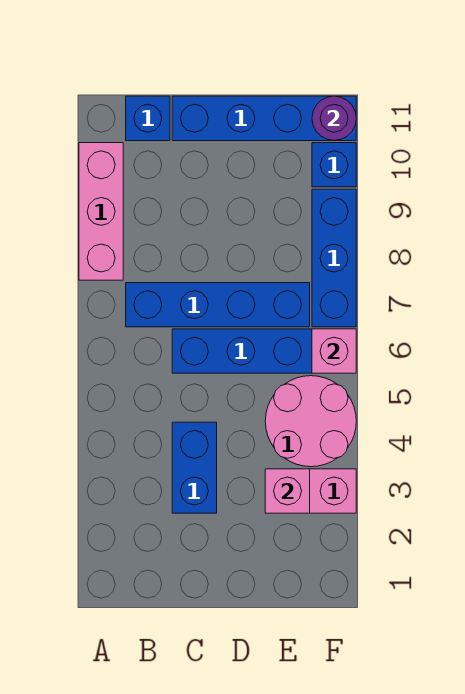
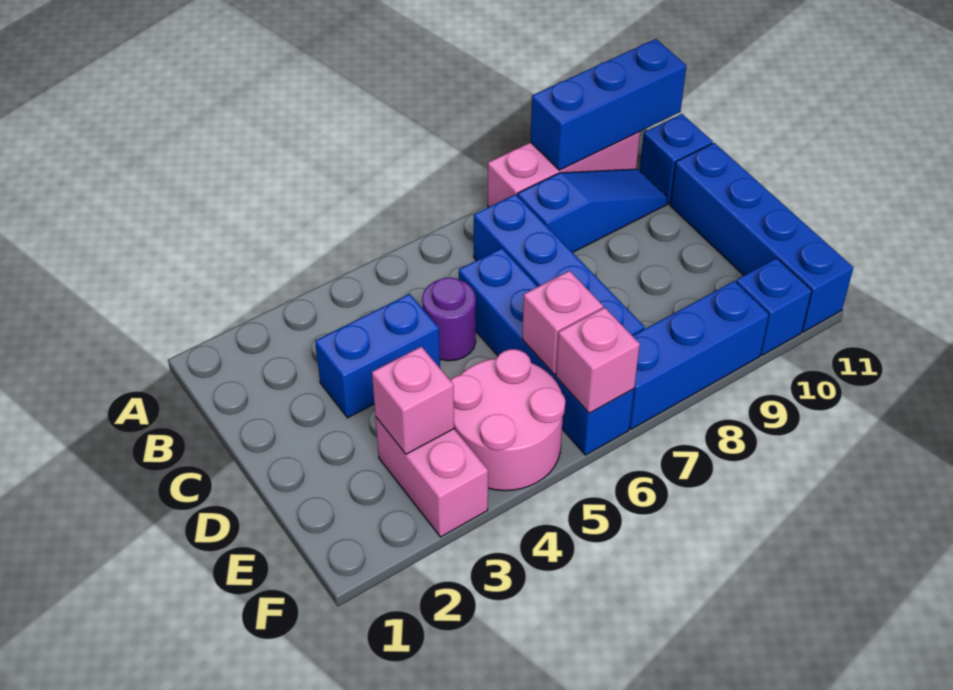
none -> blue 1x3 brick [531,39,686,170]
none -> blue 1x3 slope [518,169,668,252]
none -> pink 1x1 brick [522,271,603,374]
purple 1x1 round brick [312,96,356,141] -> purple 1x1 round brick moved to [422,278,476,361]

